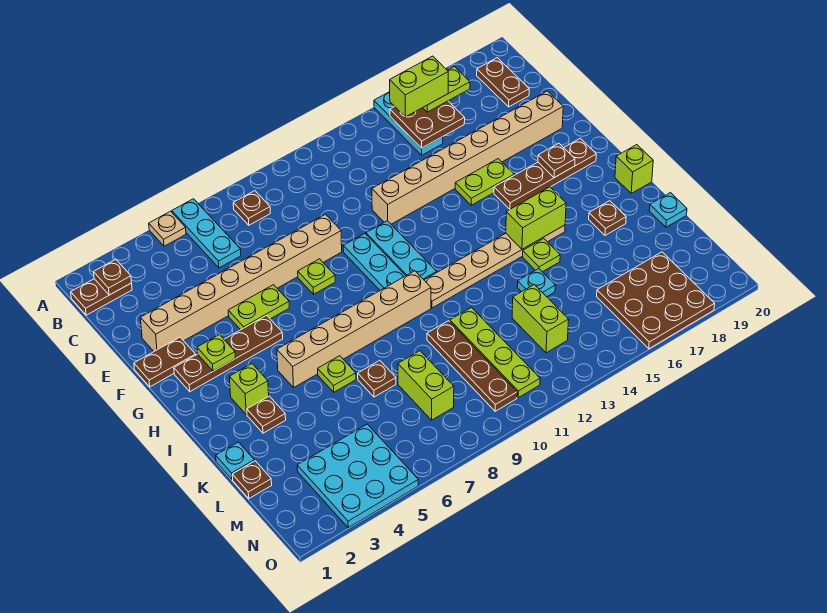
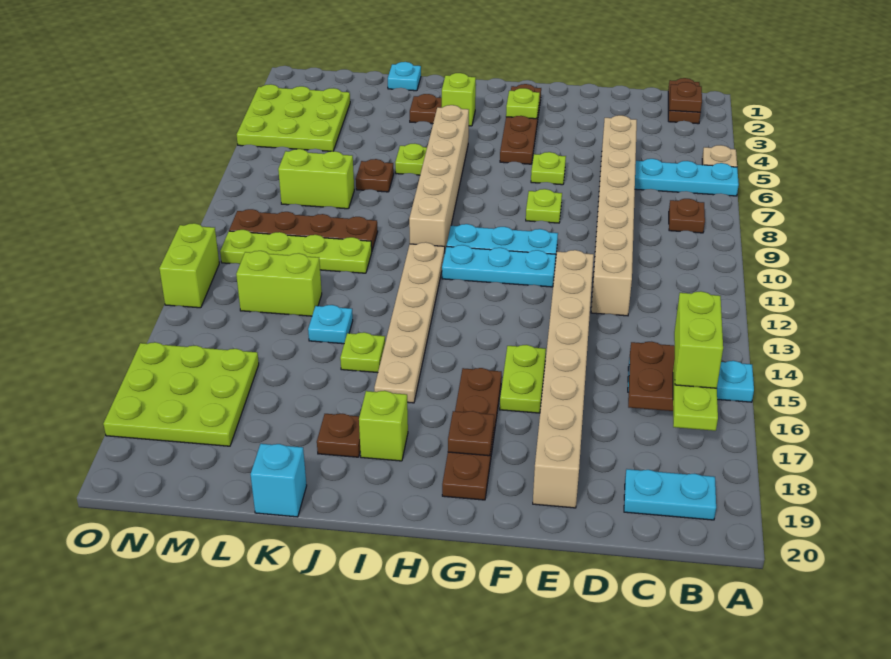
brown 1x2 plate [477,58,529,107] -> cyan 1x2 plate [624,469,716,520]
tan 1x8 brick [140,214,342,351] -> tan 1x8 brick moved to [591,115,637,316]
brown 1x2 plate [134,337,196,387] -> none
lime 1x2 plate [228,285,289,330] -> lime 1x1 plate [531,152,566,185]
lime 1x2 brick [506,187,566,249] -> lime 1x2 brick moved to [159,223,219,308]
lime 1x1 brick [615,145,653,193] -> lime 1x1 brick moved to [359,391,408,461]
cyan 1x1 plate [649,193,687,227] -> cyan 1x1 brick [250,444,307,517]
brown 1x1 plate [232,461,272,499] -> none
cyan 3x3 plate [297,424,418,528] -> lime 3x3 plate [237,84,350,151]
brown 3x3 plate [597,252,715,349] -> lime 3x3 plate [103,342,259,446]

